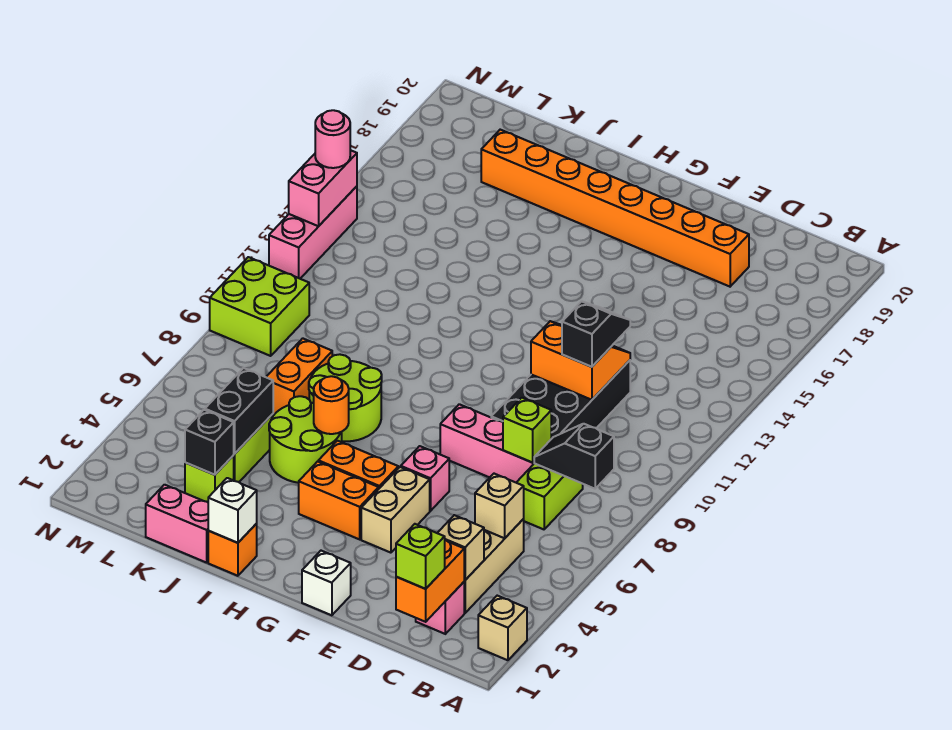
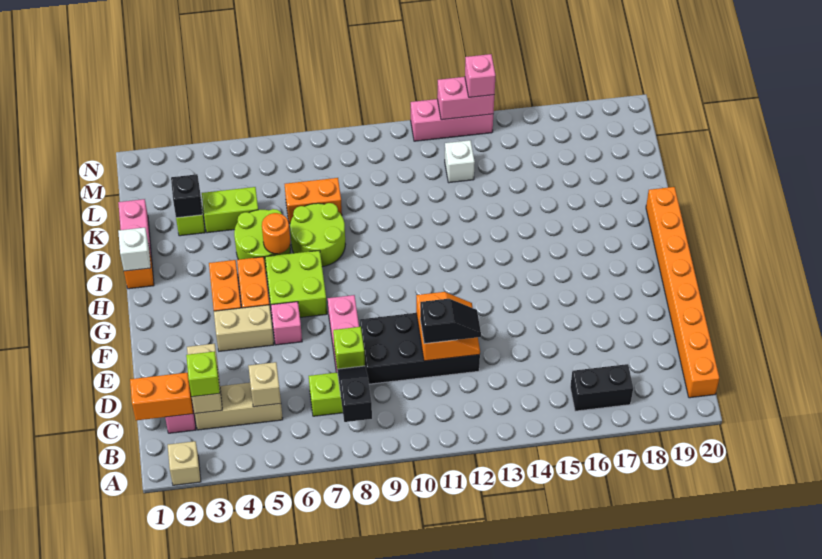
lime 1x1 brick [396,524,445,589] -> lime 1x1 brick moved to [186,352,220,397]
tan 1x1 brick [438,515,484,580] -> tan 1x2 brick [187,344,222,414]
orange 1x8 brick [481,130,749,287] -> orange 1x8 brick moved to [646,187,719,398]
white 1x1 brick [302,551,351,615] -> white 1x1 brick moved to [445,140,475,183]
black 1x2 brick [205,368,273,454] -> black 1x2 brick moved to [570,364,633,411]
lime 2x2 brick [210,257,309,356] -> lime 2x2 brick moved to [265,250,327,317]
pink 1x1 round brick [315,110,350,168] -> pink 1x1 brick [465,54,496,97]

